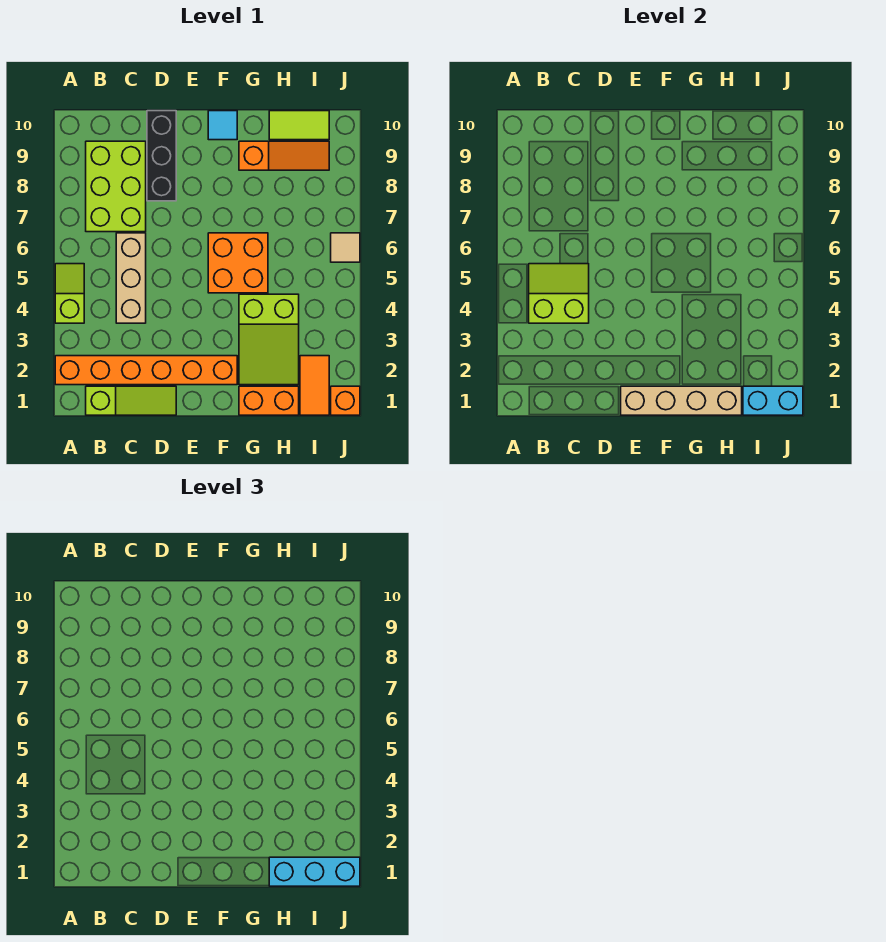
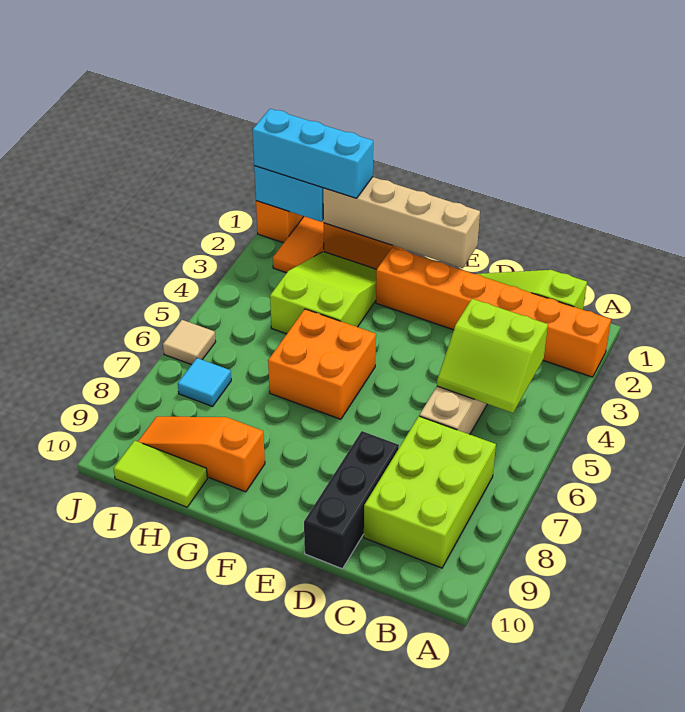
lime 1x2 slope [55,264,84,323] -> none
cyan 1x1 tile [208,111,237,140] -> cyan 1x1 tile moved to [178,358,231,406]

